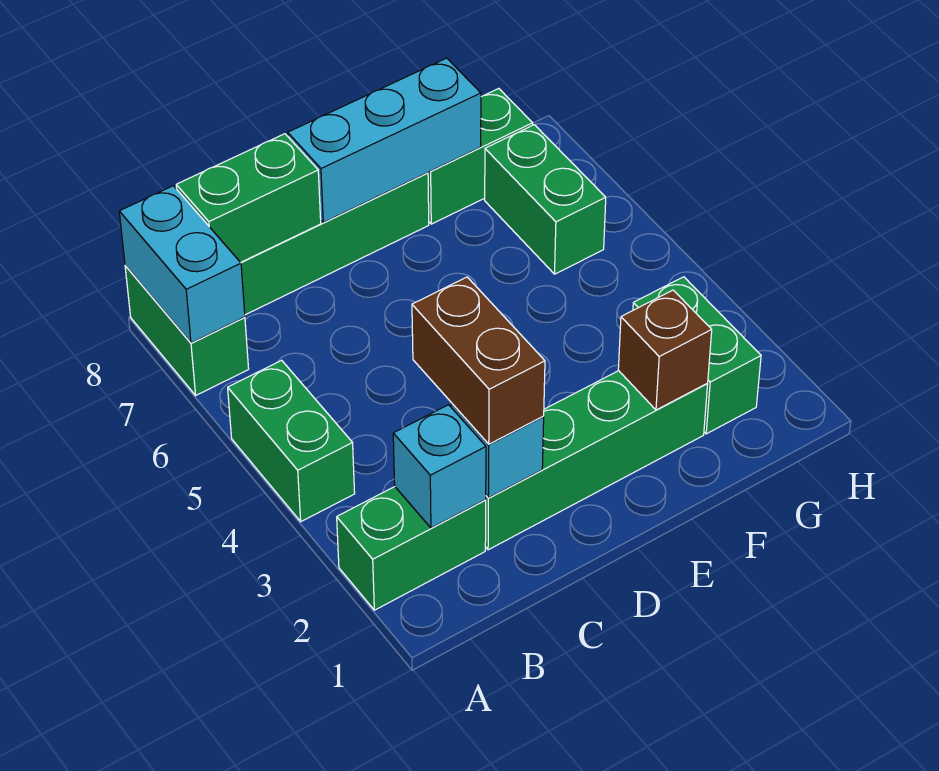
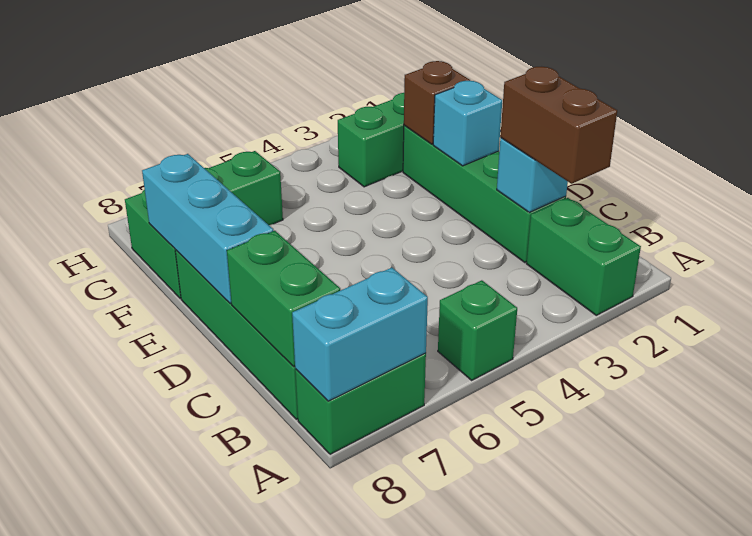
green 1x2 brick [228,360,355,521] -> green 1x1 brick [438,280,517,380]
cyan 1x1 brick [393,405,486,528] -> cyan 1x1 brick moved to [433,81,502,166]
brown 1x2 brick [412,277,545,444] -> brown 1x2 brick turned to [500,67,617,184]

